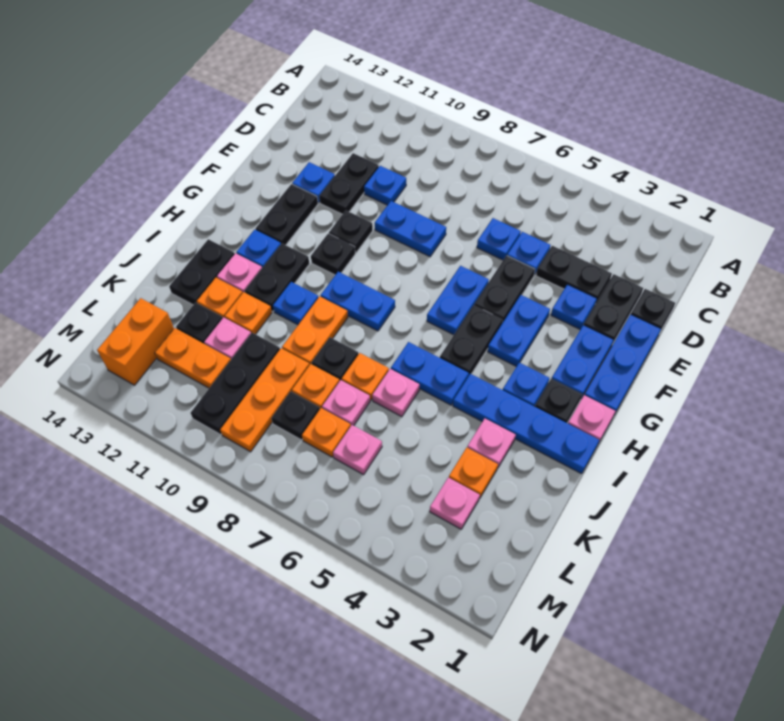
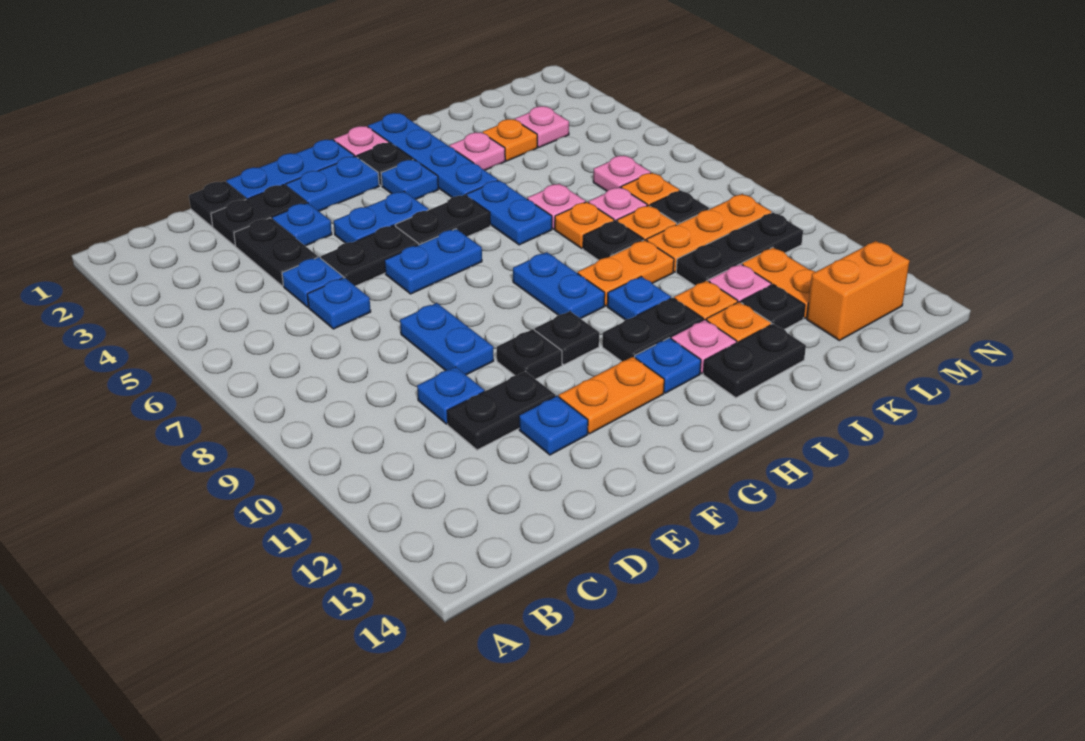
black 1x2 plate [256,184,318,245] -> orange 1x2 plate [559,357,664,434]

